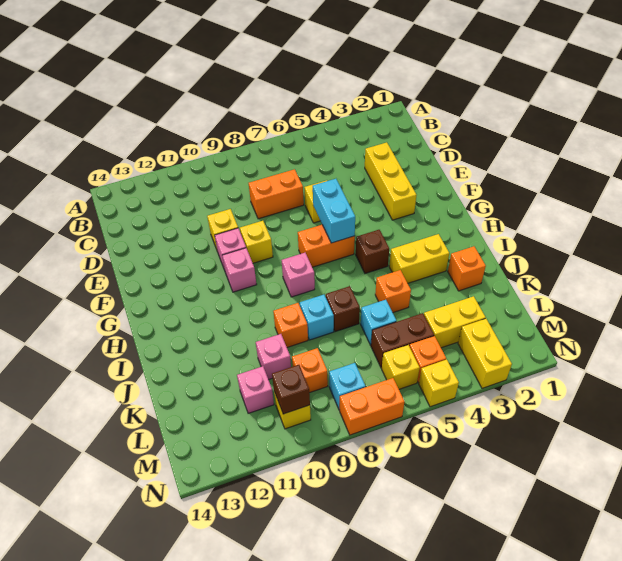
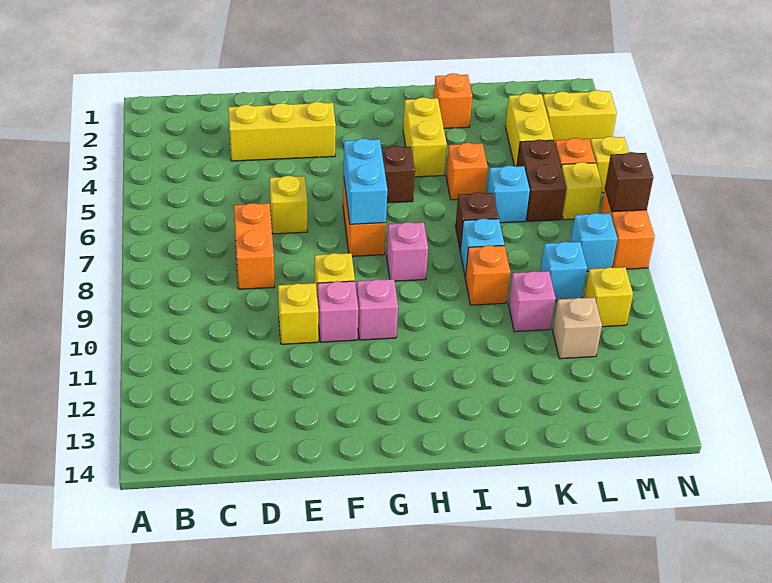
cyan 1x2 brick [313,179,355,243] -> cyan 1x2 brick turned to [344,138,387,224]
orange 1x1 brick [292,348,328,393] -> cyan 1x1 brick [540,242,587,301]
pink 1x1 brick [237,366,274,413] -> tan 1x1 brick [553,297,602,359]
brown 1x1 brick [272,365,310,414] -> brown 1x1 brick moved to [605,152,654,212]

